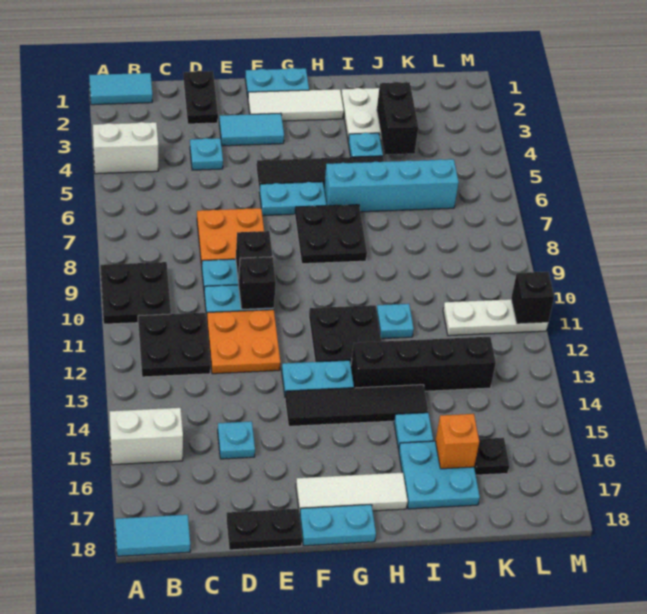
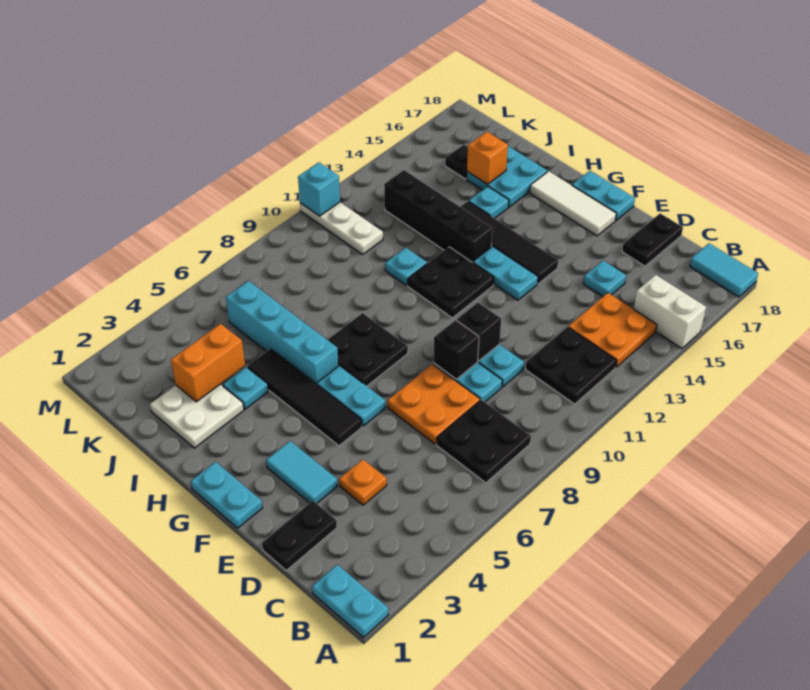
cyan 1x2 tile [89,73,153,105] -> cyan 1x2 plate [312,565,389,637]
white 1x2 brick [93,122,158,174] -> none
black 2x2 plate [100,262,171,324] -> black 2x2 plate moved to [436,400,531,483]
cyan 1x1 plate [190,138,223,170] -> orange 1x1 plate [339,459,387,505]
orange 2x2 plate [207,310,280,374] -> orange 2x2 plate moved to [568,293,657,367]
black 1x2 plate [226,509,302,550] -> black 1x2 plate turned to [622,214,683,266]
white 1x3 tile [248,89,344,121] -> none
black 1x2 brick [377,82,418,155] -> orange 1x2 brick [171,324,245,402]
black 1x1 brick [511,272,554,324] -> cyan 1x1 brick [298,162,340,216]

